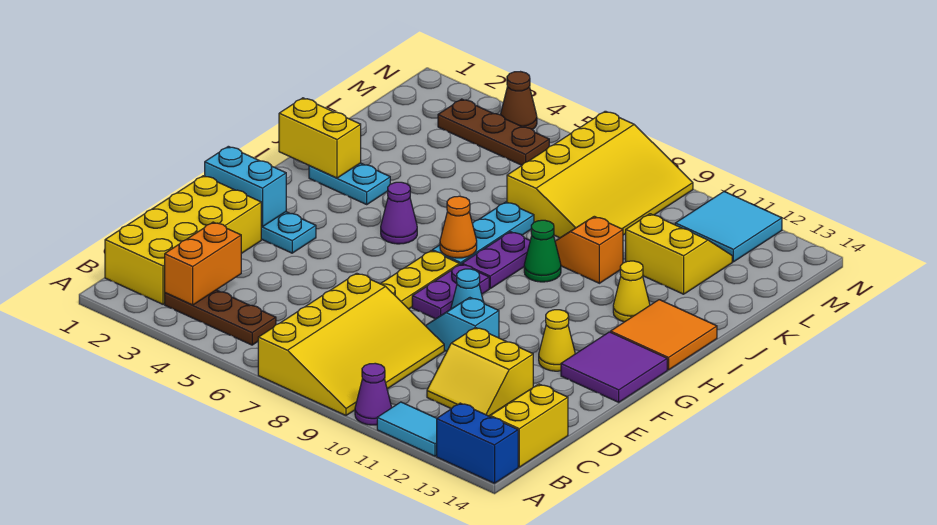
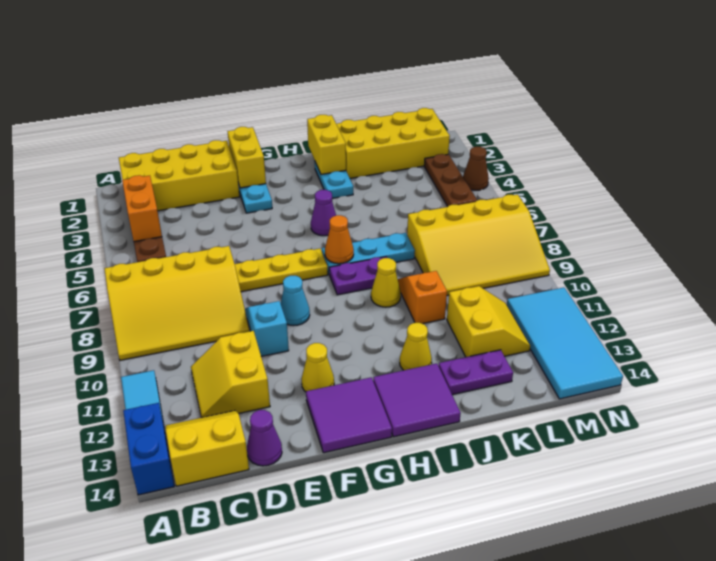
purple 1x1 cone [355,363,392,425] -> purple 1x1 cone moved to [247,410,282,466]
orange 1x2 brick [165,222,241,305] -> orange 1x2 brick turned to [122,175,162,242]
cyan 1x2 brick [205,146,286,227] -> yellow 1x2 brick [227,127,266,188]
purple 1x2 plate [412,264,489,319] -> purple 1x2 plate moved to [438,350,513,395]
orange 2x2 tile [611,300,717,370] -> purple 2x2 tile [373,363,461,437]
green 1x1 cone [524,220,561,282] -> yellow 1x1 cone [371,258,401,307]
none -> yellow 2x4 brick [336,108,450,178]
cyan 2x2 tile [675,192,782,262] -> cyan 2x4 tile [507,287,623,399]

